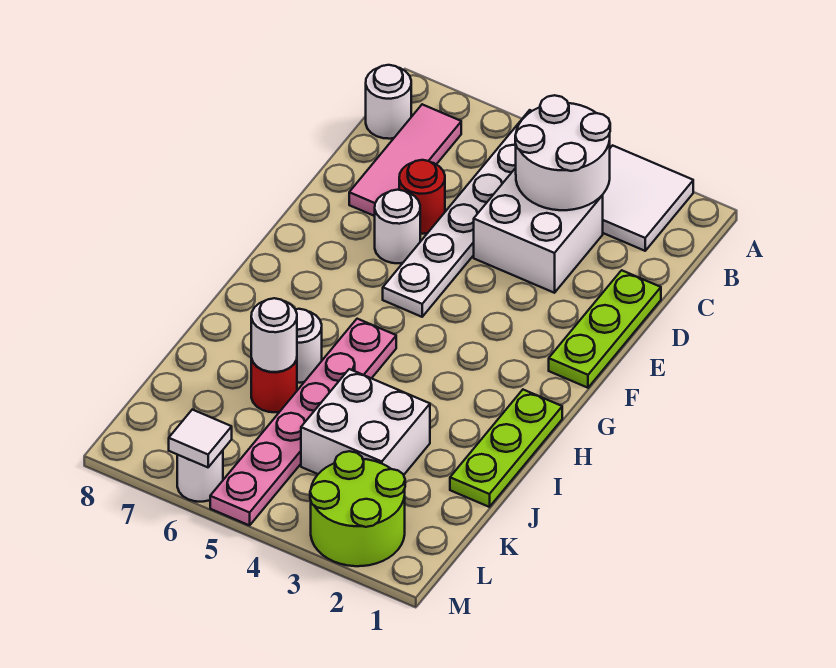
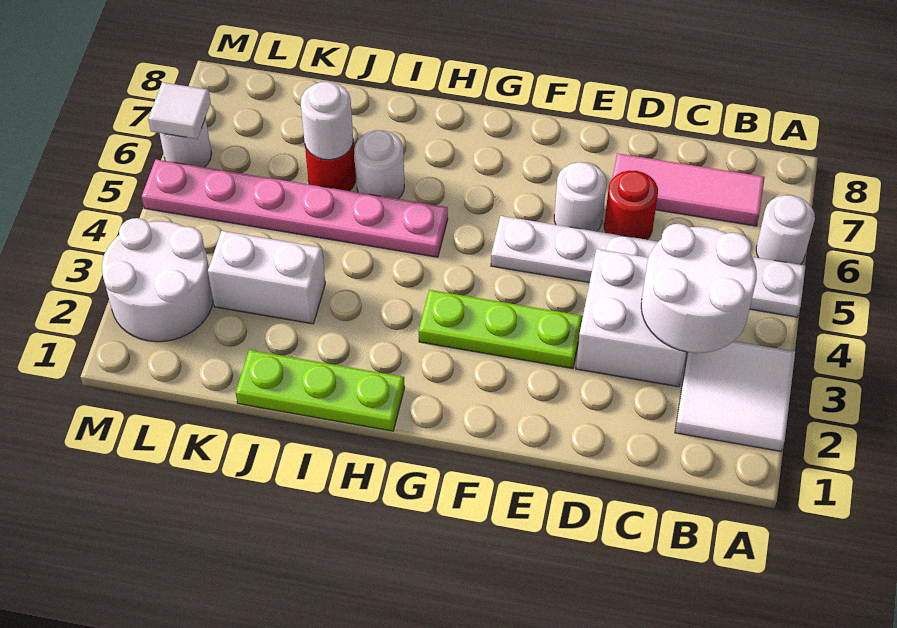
white 1x1 round brick [366,65,411,139] -> white 1x1 round brick moved to [756,195,815,265]
lime 1x3 plate [549,270,661,388] -> lime 1x3 plate moved to [419,290,583,368]
white 2x2 brick [301,369,430,475] -> white 1x2 brick [208,231,325,324]
lime 2x2 round brick [310,451,405,566] -> white 2x2 round brick [102,218,213,342]

